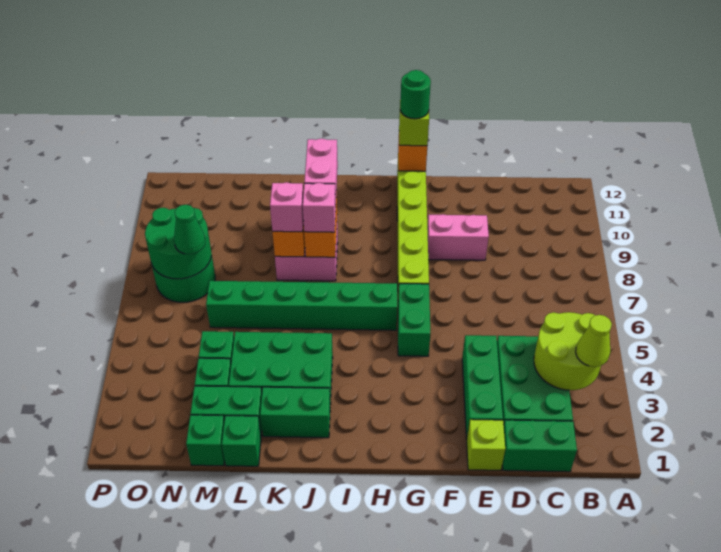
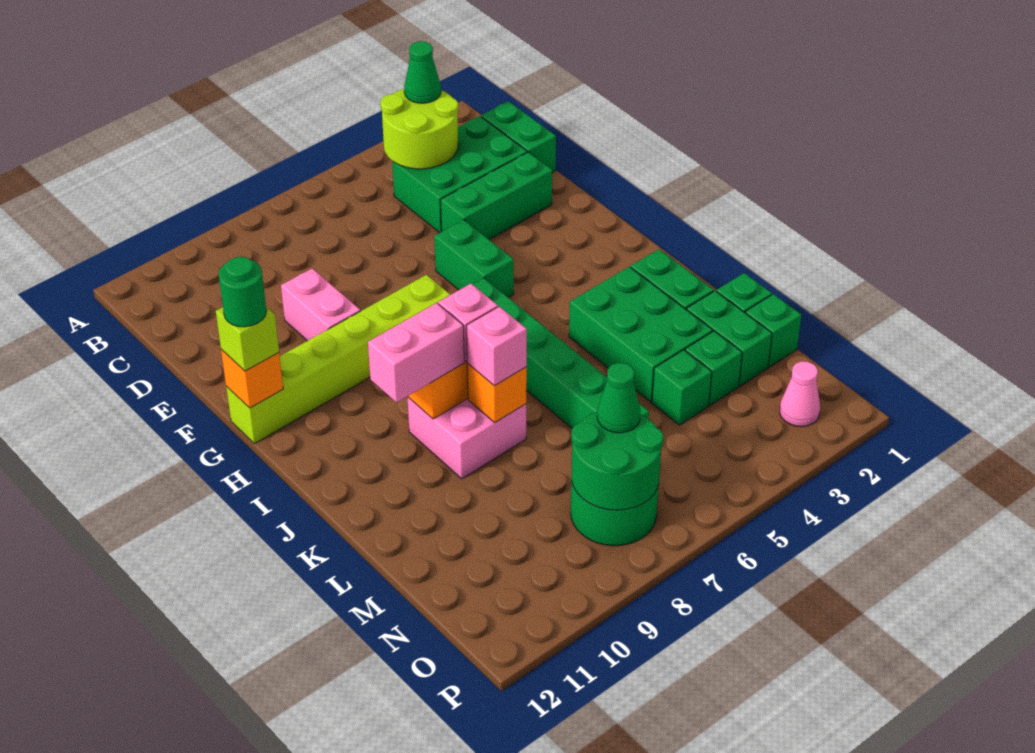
lime 1x1 cone [576,315,612,367] -> green 1x1 cone [404,41,441,103]
lime 1x1 brick [467,420,505,470] -> none
green 1x2 brick [398,284,430,356] -> green 1x2 brick turned to [434,220,514,297]
none -> pink 1x1 cone [780,361,820,427]

